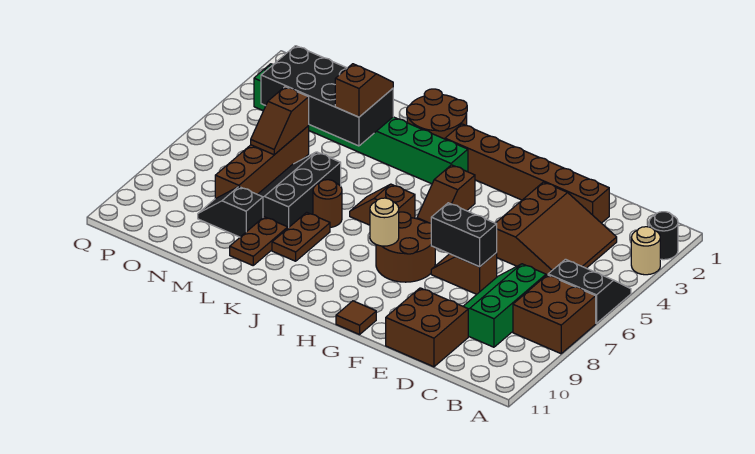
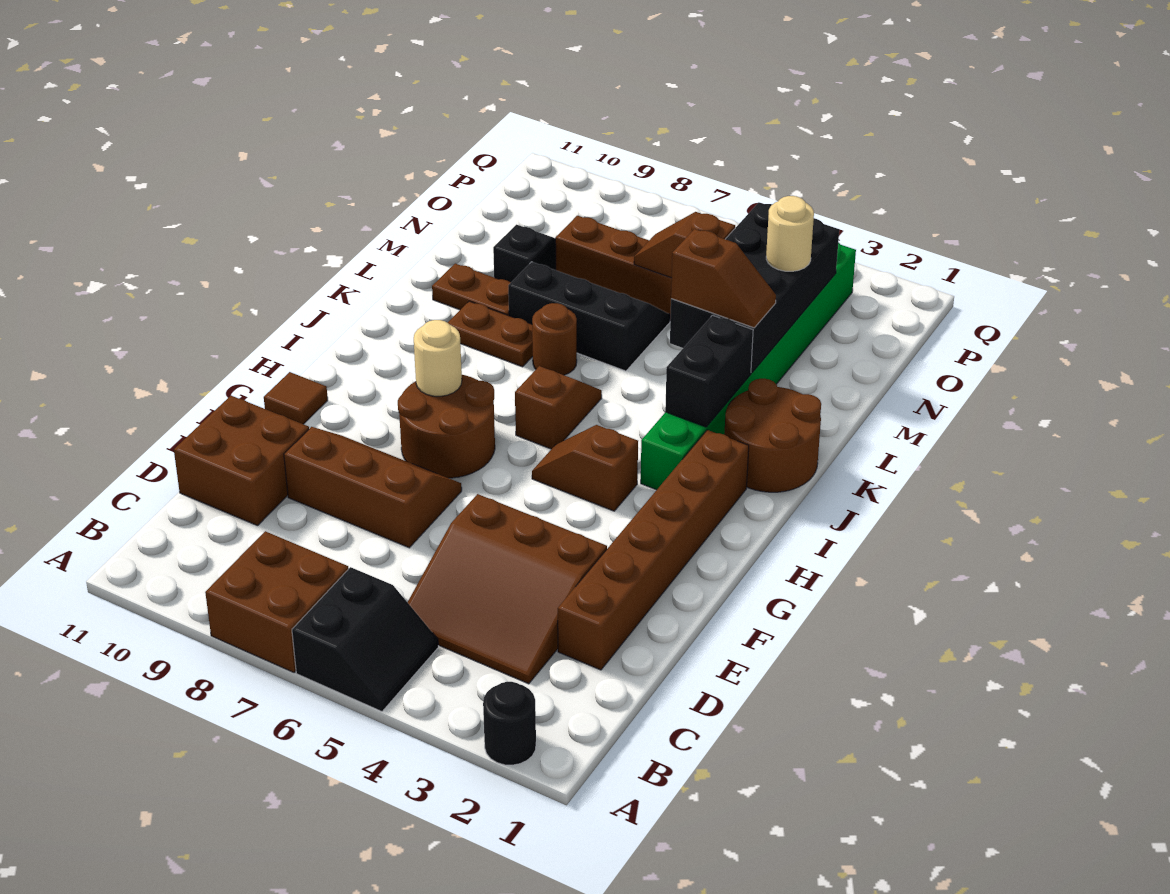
tan 1x1 round brick [631,227,660,275] -> tan 1x1 round brick moved to [766,196,814,271]
green 2x3 slope [463,264,546,347] -> none
brown 1x2 slope [431,253,497,294] -> brown 2x3 slope [284,427,462,548]
black 1x2 brick [431,203,497,267] -> black 1x2 brick moved to [665,315,753,427]

